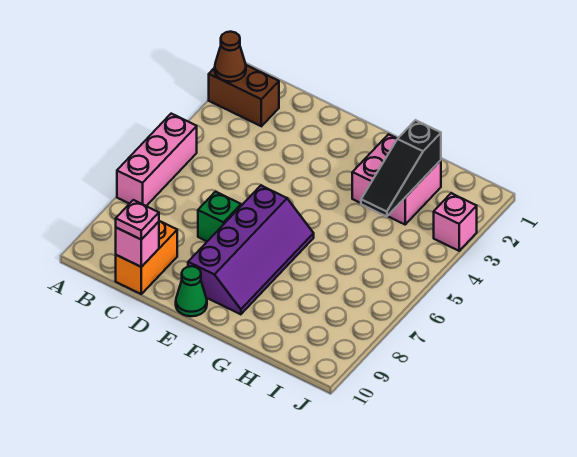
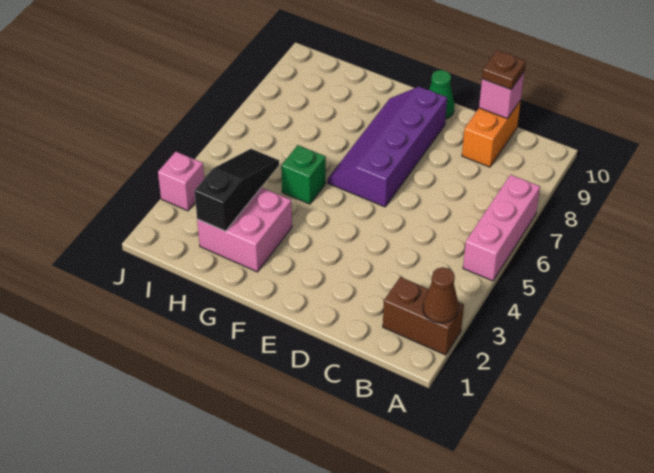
pink 1x1 plate [116,200,159,240] -> brown 1x1 plate [482,50,526,90]
green 1x1 brick [198,192,241,241] -> green 1x1 brick moved to [281,145,326,204]

